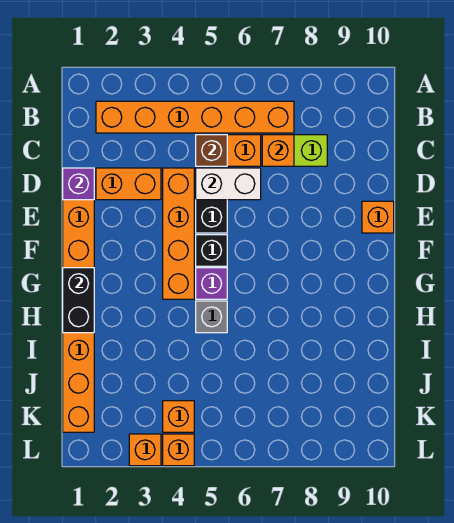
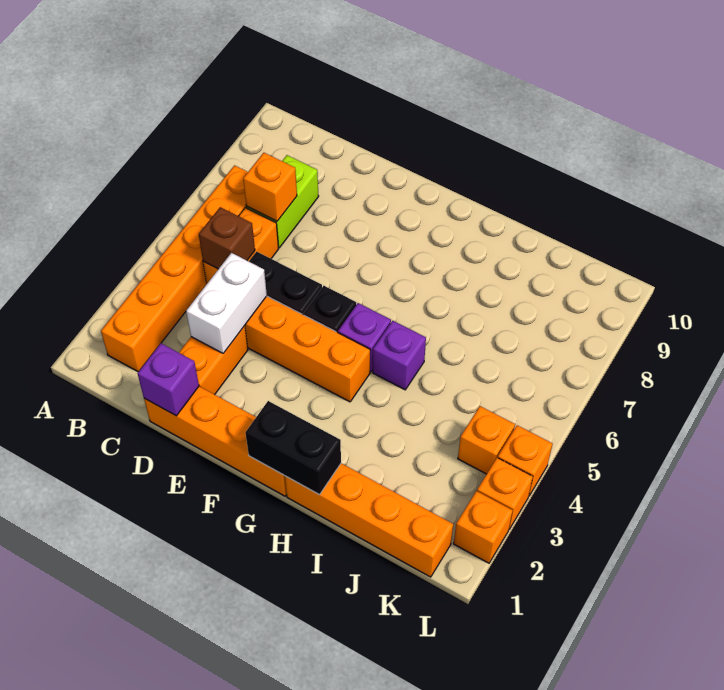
white 1x2 brick [196,168,261,200] -> white 1x2 brick moved to [186,253,267,353]
orange 1x1 brick [362,201,394,233] -> orange 1x1 brick moved to [454,491,513,563]
grey 1x1 brick [196,301,227,333] -> purple 1x1 brick [373,321,426,390]

